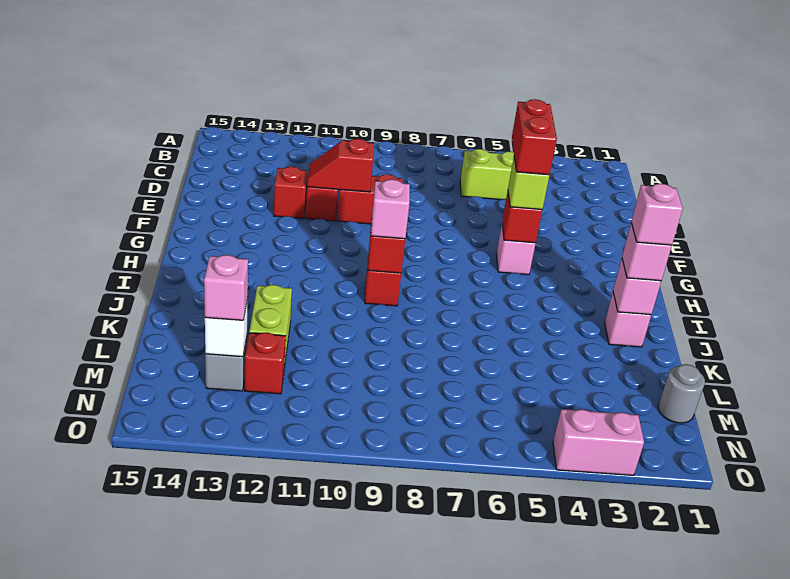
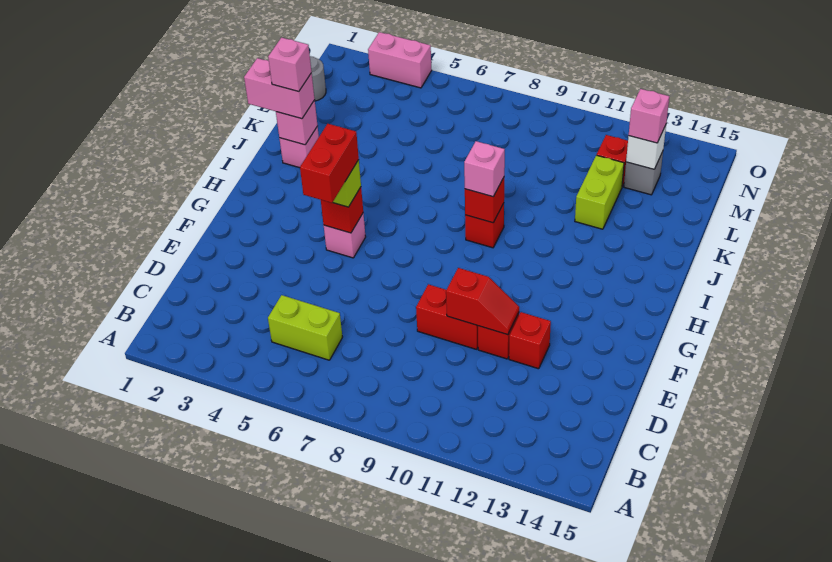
pink 1x1 brick [622,223,672,281] -> pink 1x2 brick [244,58,315,119]

